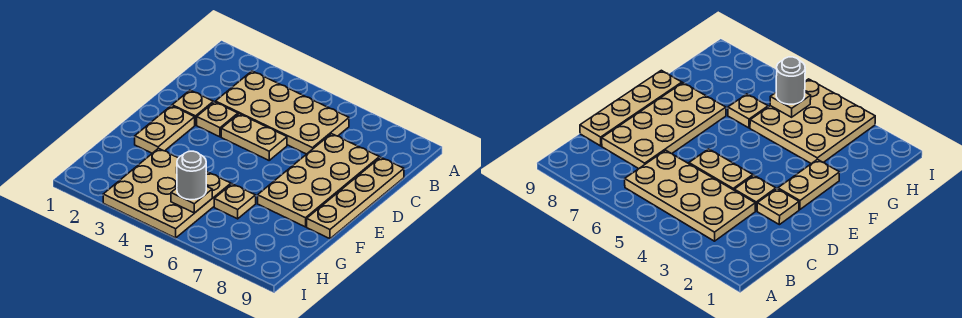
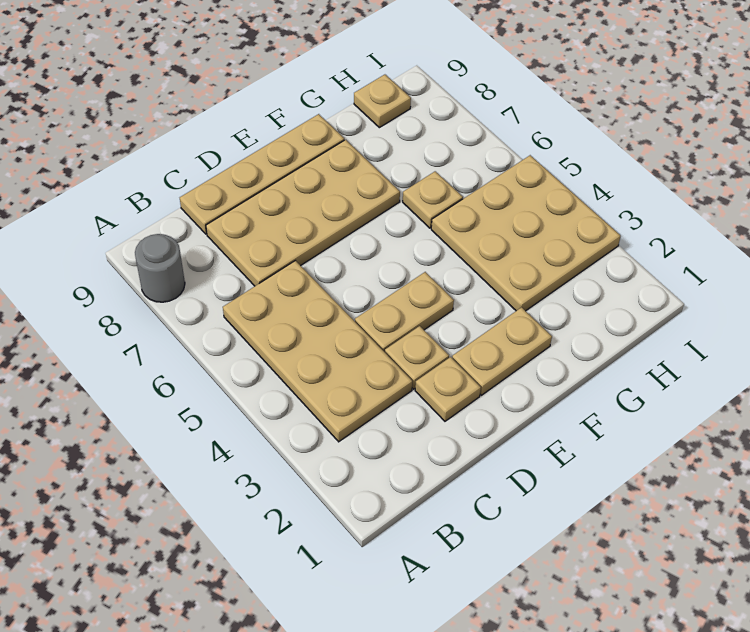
tan 1x2 plate [221,114,287,160] -> tan 1x2 plate turned to [355,272,454,352]
tan 1x1 plate [171,186,212,213] -> tan 1x1 plate moved to [354,75,411,128]
grey 1x1 round brick [177,151,206,200] -> grey 1x1 round brick moved to [135,234,185,302]

